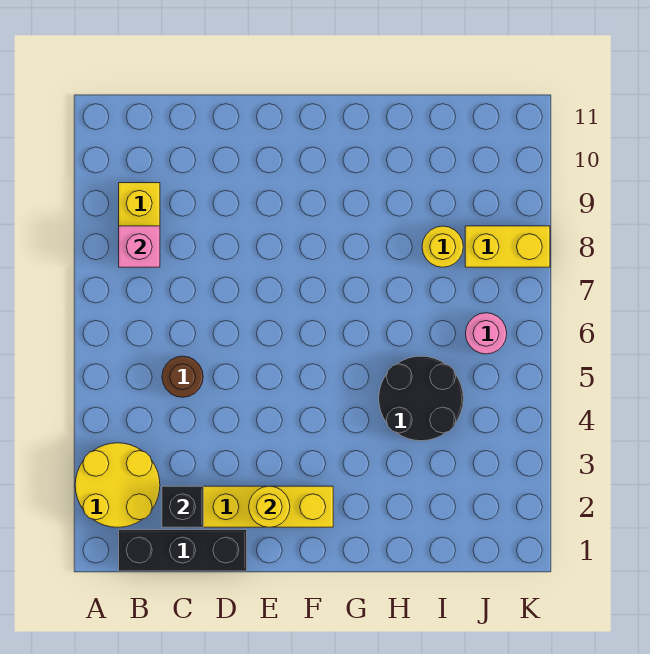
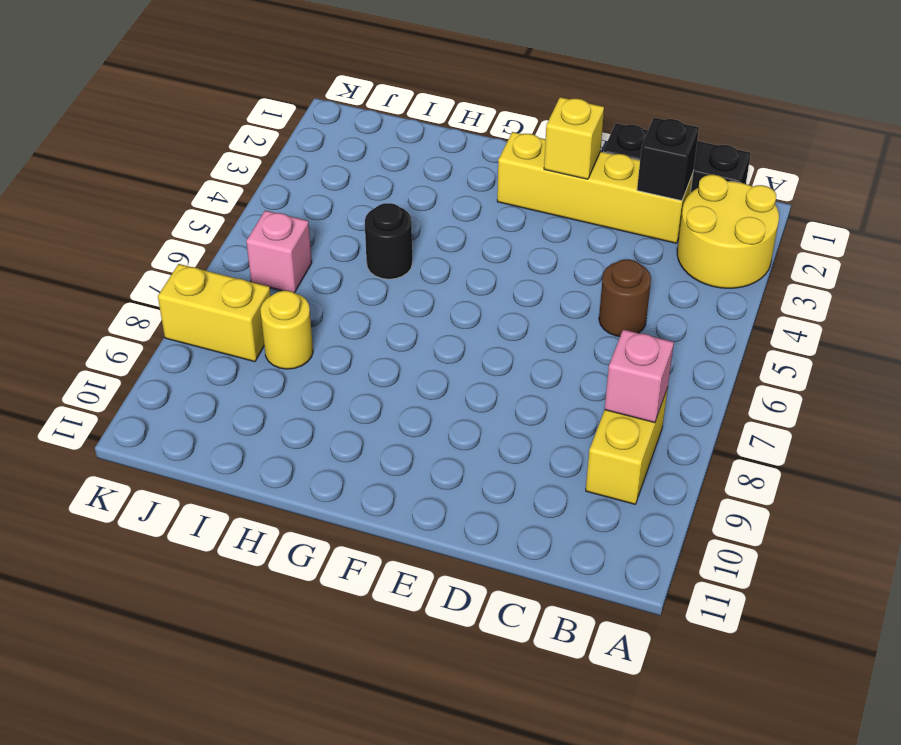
yellow 1x1 round brick [249,486,290,527] -> yellow 1x1 brick [544,97,604,179]
black 2x2 round brick [379,356,463,441] -> black 1x1 round brick [365,203,412,279]
pink 1x1 round brick [465,313,507,354] -> pink 1x1 brick [246,210,312,293]

